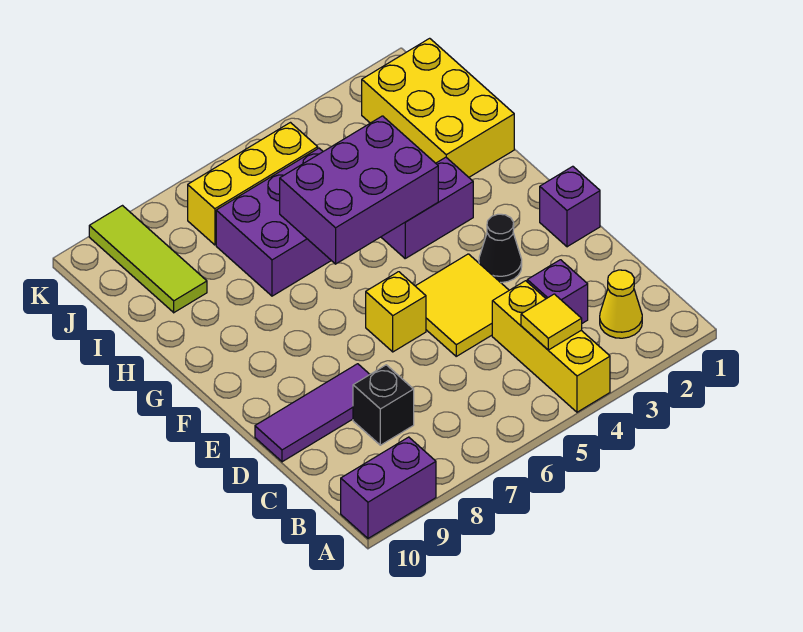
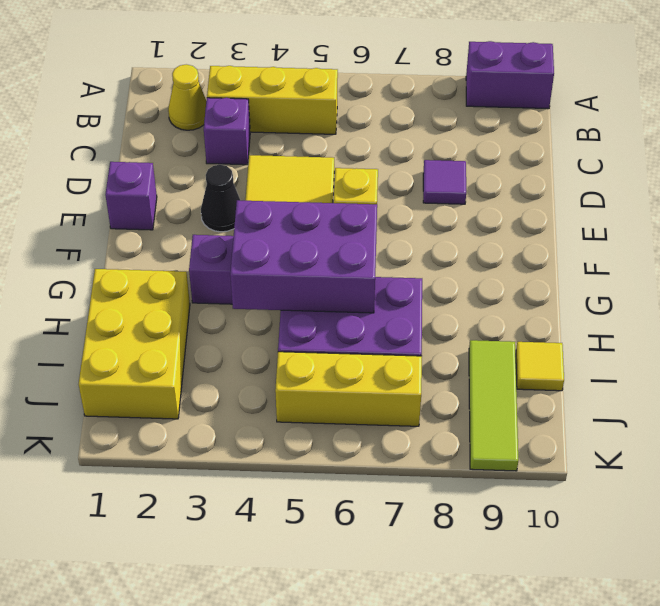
yellow 1x3 brick [492,281,610,412] -> yellow 1x3 brick turned to [207,66,338,134]
yellow 1x1 tile [521,294,582,350] -> yellow 1x1 tile moved to [516,342,564,391]
black 1x1 brick [353,365,414,445] -> none
purple 1x3 tile [255,364,370,462] -> purple 1x1 tile [423,160,466,204]

